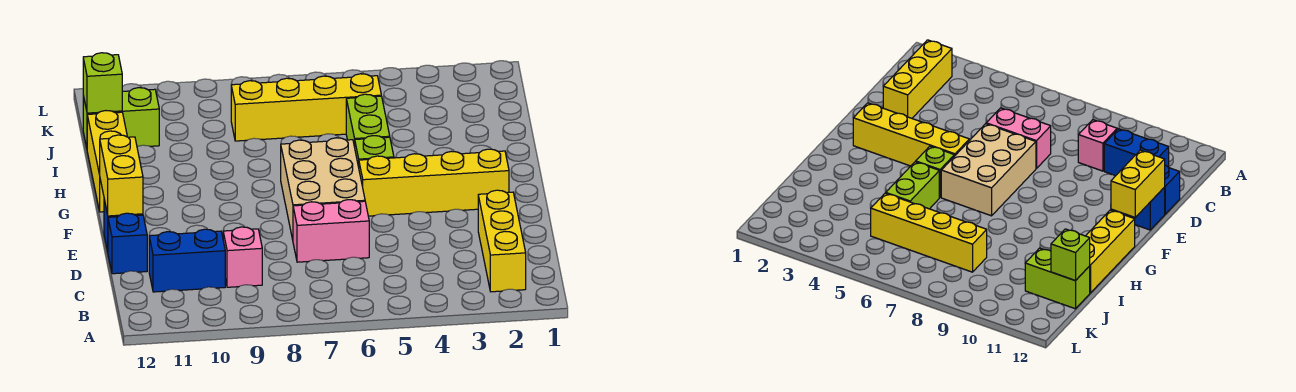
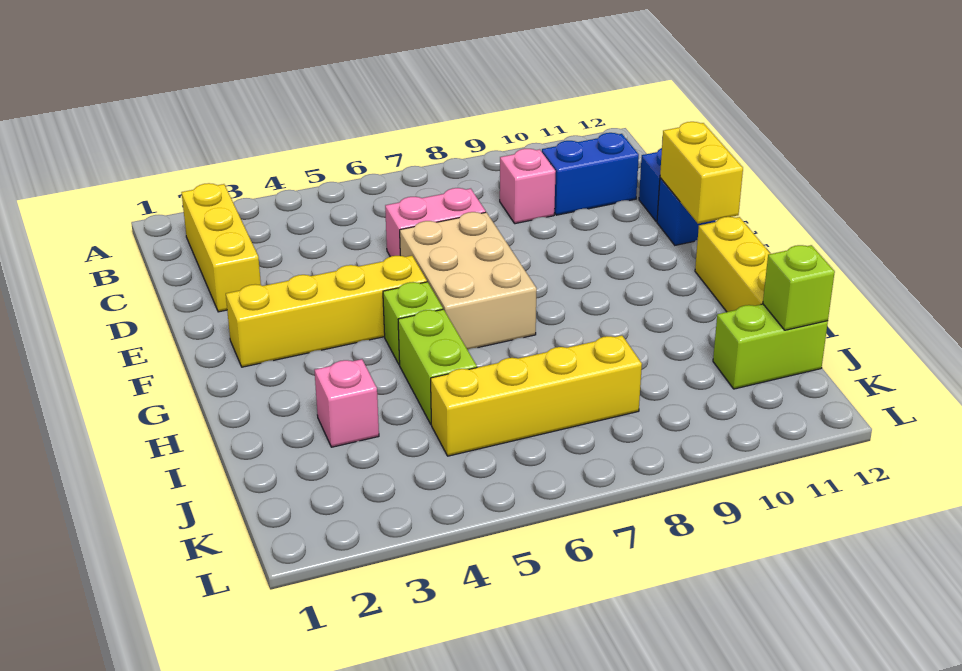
none -> pink 1x1 brick [315,359,379,447]

